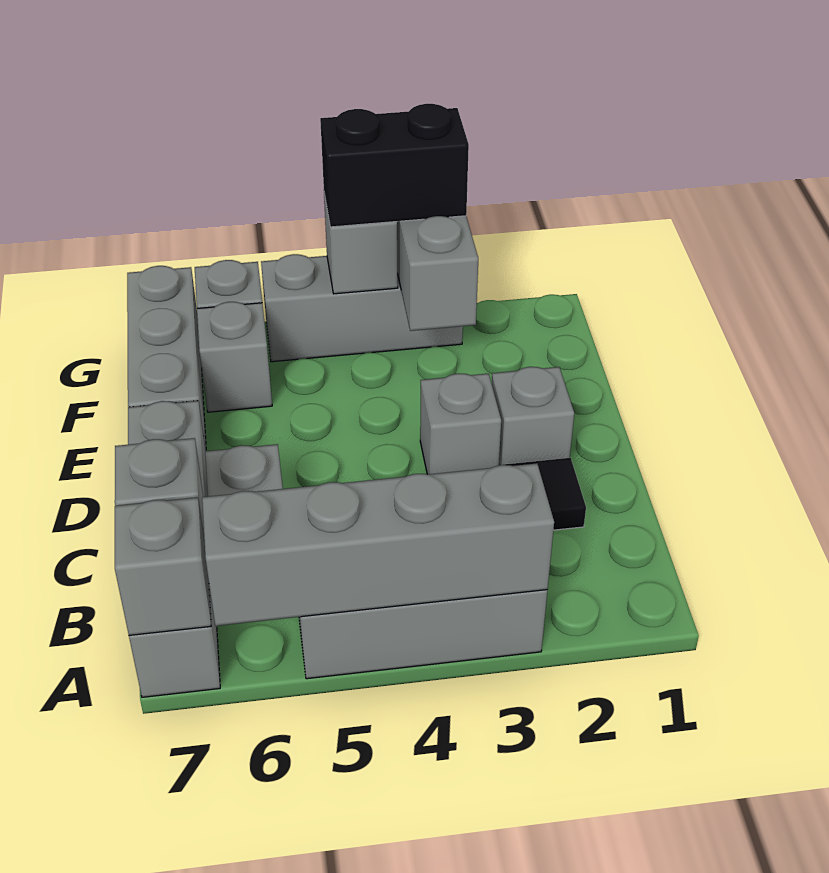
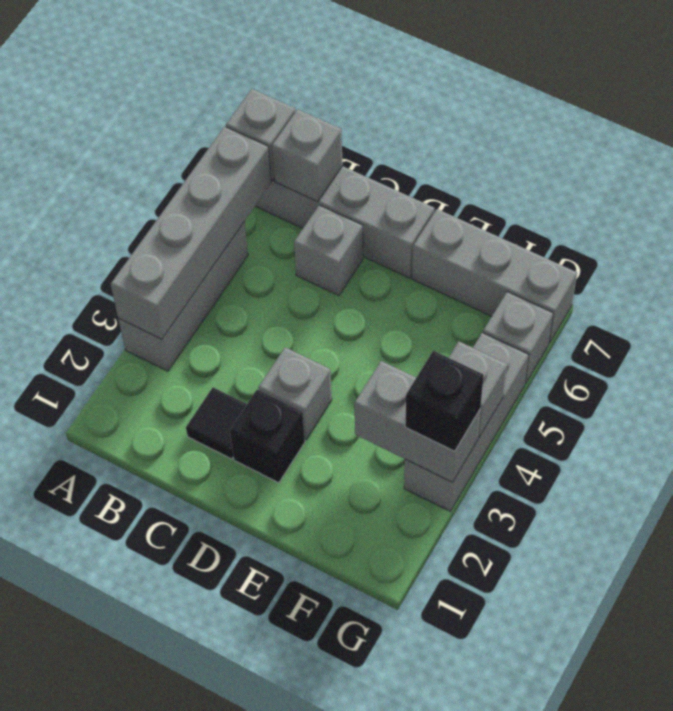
grey 1x1 brick [492,367,574,466] -> black 1x1 brick [230,390,305,483]
grey 1x1 brick [197,302,272,412] -> none
black 1x2 brick [320,104,469,227] -> black 1x1 brick [405,351,484,451]

